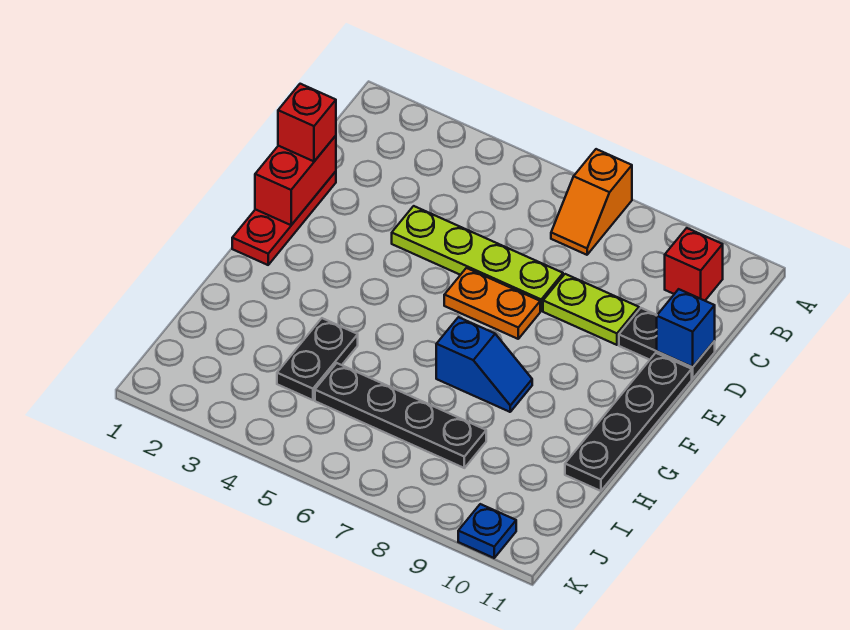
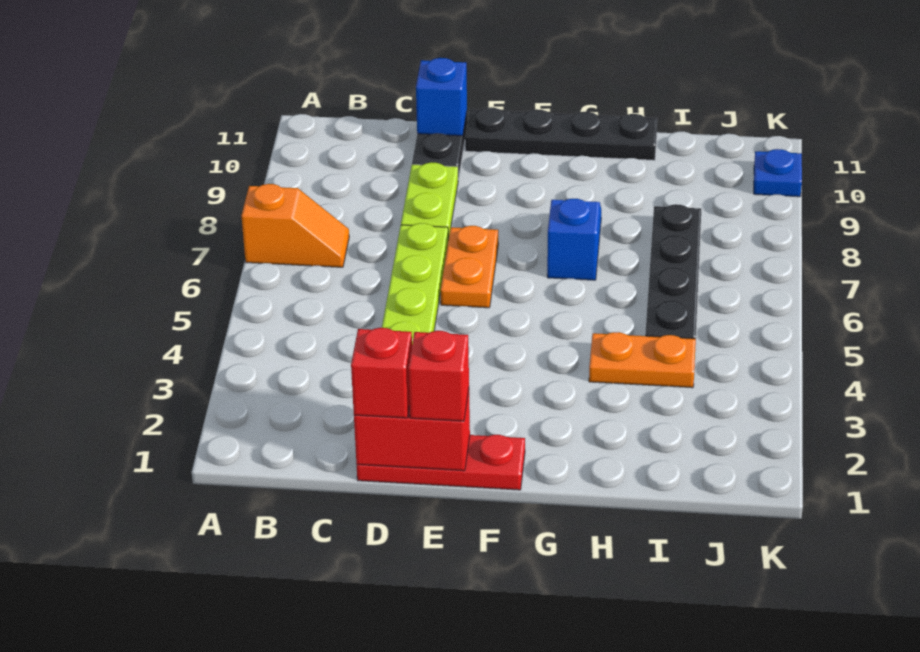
red 1x1 brick [665,228,723,301] -> red 1x1 brick moved to [408,331,469,421]
black 1x2 plate [277,318,358,400] -> orange 1x2 plate [589,332,696,388]

